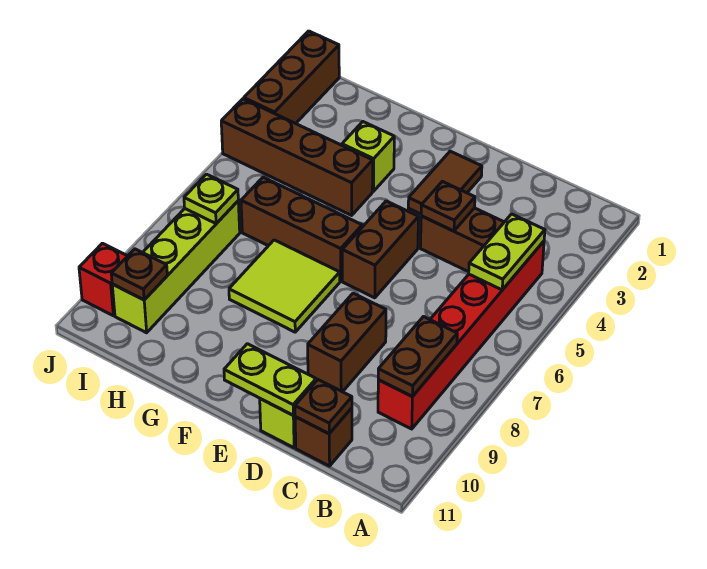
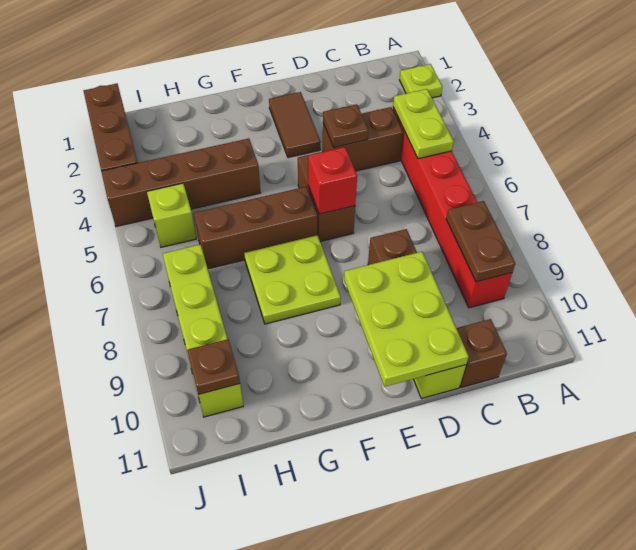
brown 1x1 plate [295,380,352,434] -> none
lime 1x2 plate [224,344,316,415] -> lime 2x3 plate [344,252,469,387]
lime 2x2 tile [229,240,340,332] -> lime 2x2 plate [244,235,341,324]
lime 1x1 brick [342,122,394,191] -> lime 1x1 brick moved to [147,183,196,247]
lime 1x1 plate [184,174,238,223] -> lime 1x1 plate moved to [400,64,442,98]
red 1x1 brick [79,243,127,316] -> red 1x1 brick moved to [308,147,357,214]

